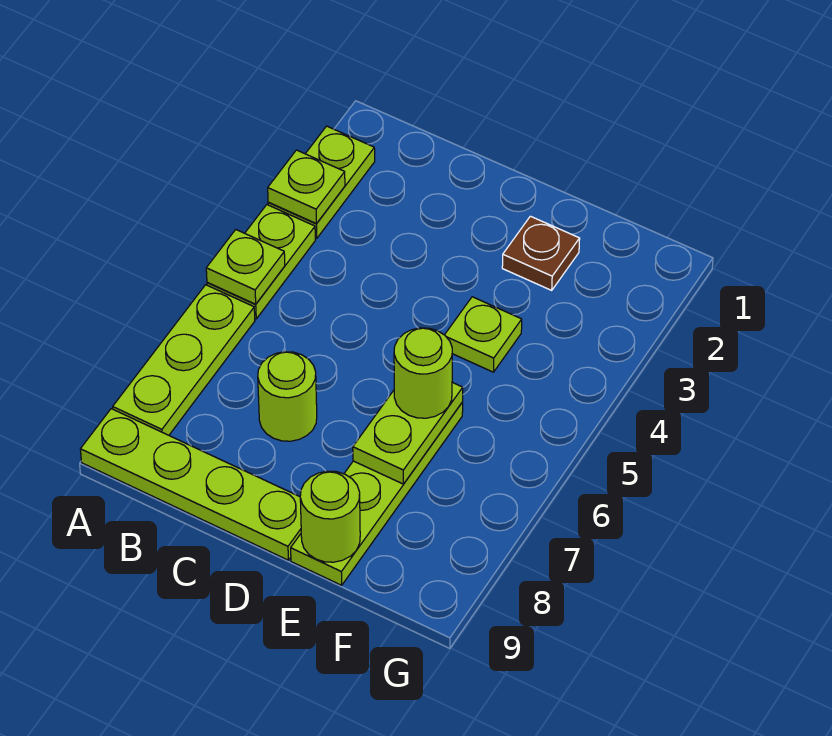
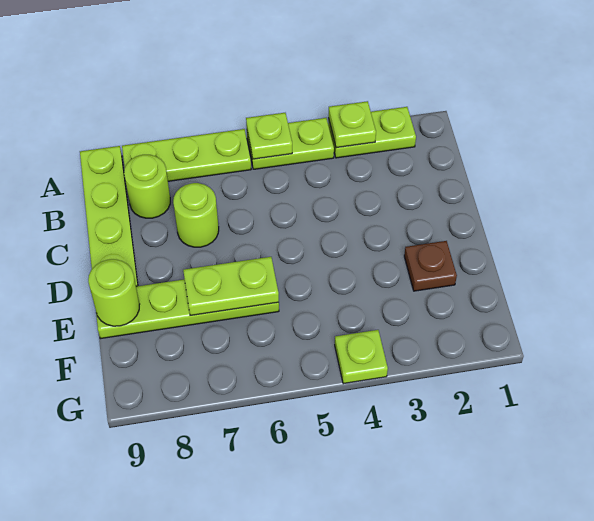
lime 1x1 plate [445,297,522,372] -> lime 1x1 plate moved to [335,330,388,384]
lime 1x1 round brick [394,328,452,418] -> lime 1x1 round brick moved to [124,155,170,218]

